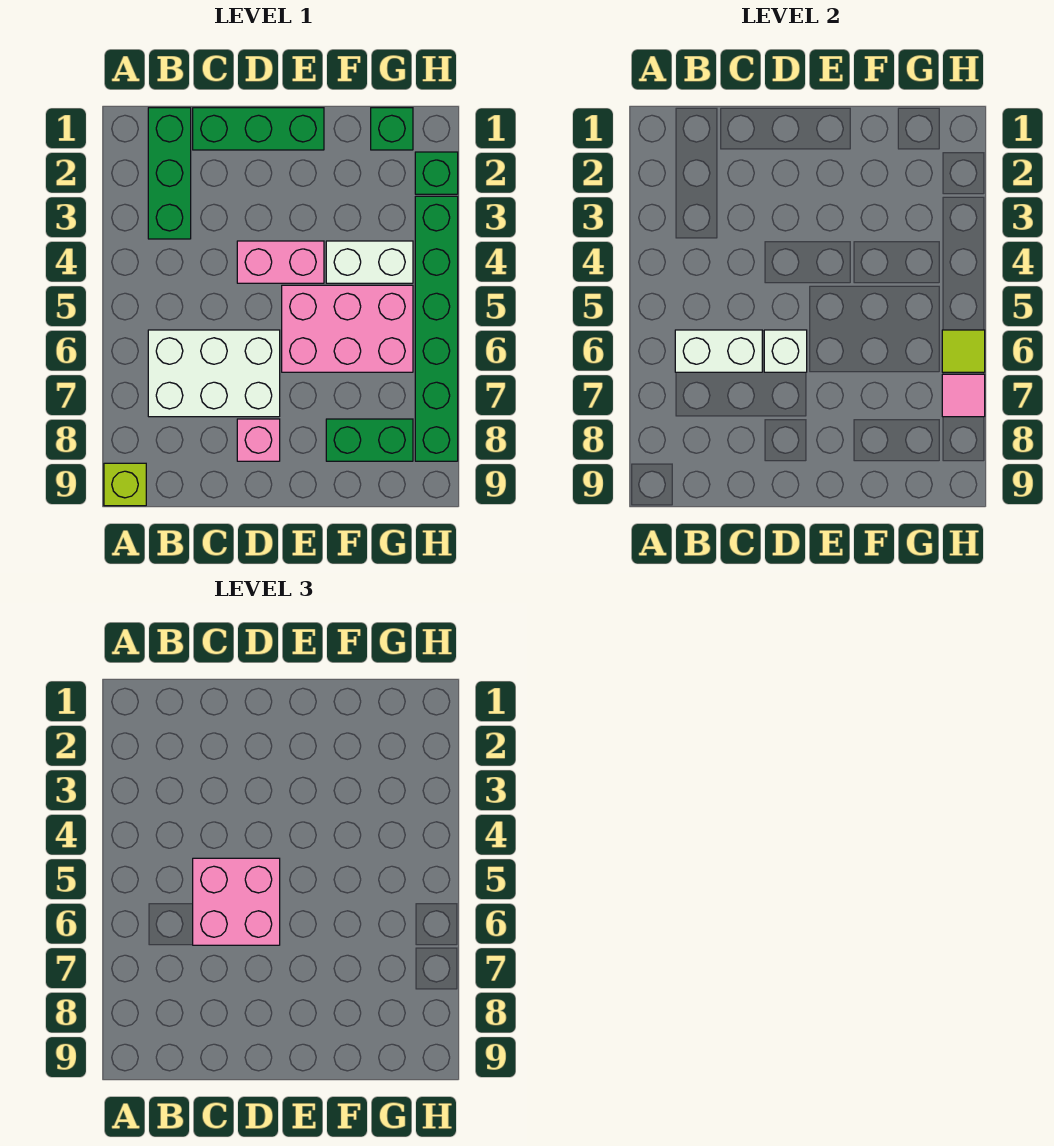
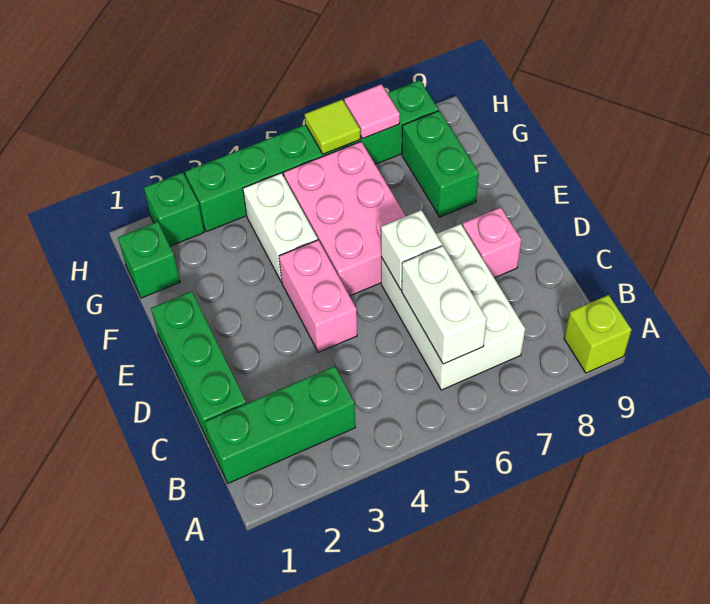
pink 2x2 brick [193,858,280,945] -> none

